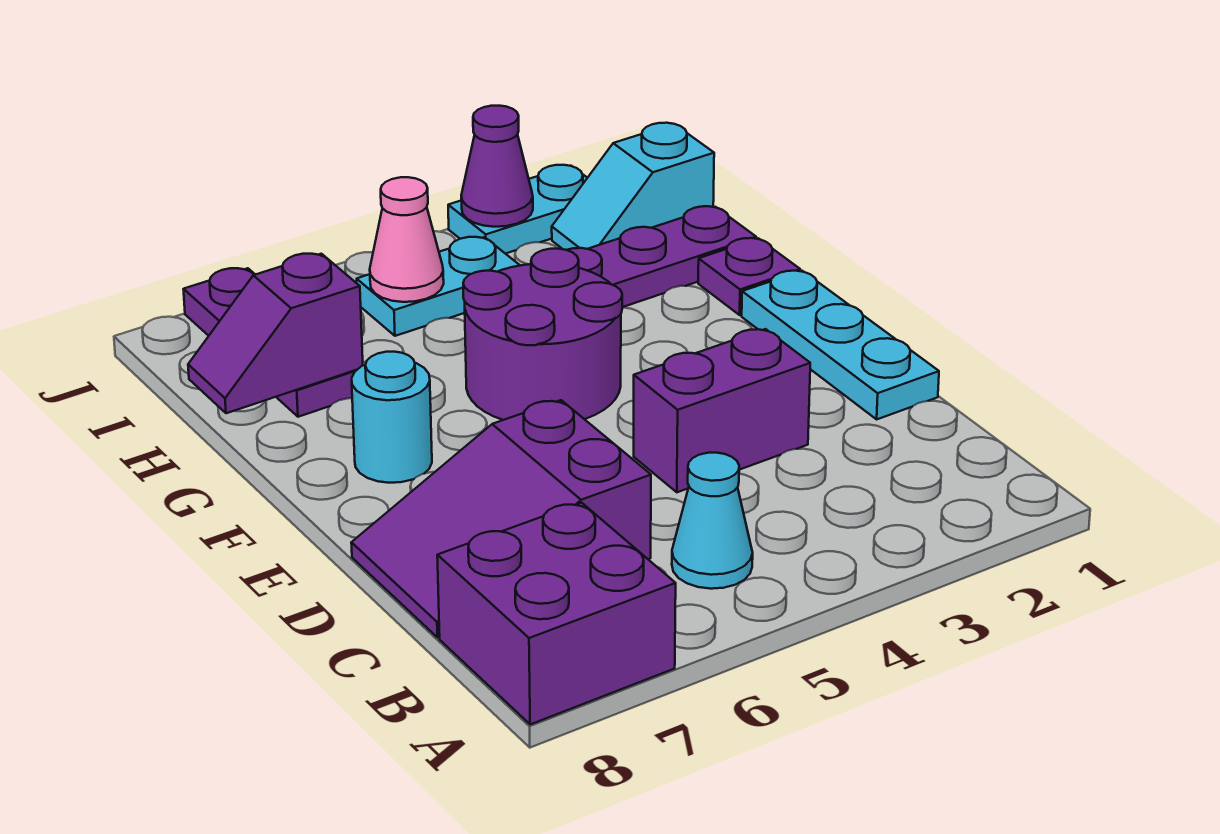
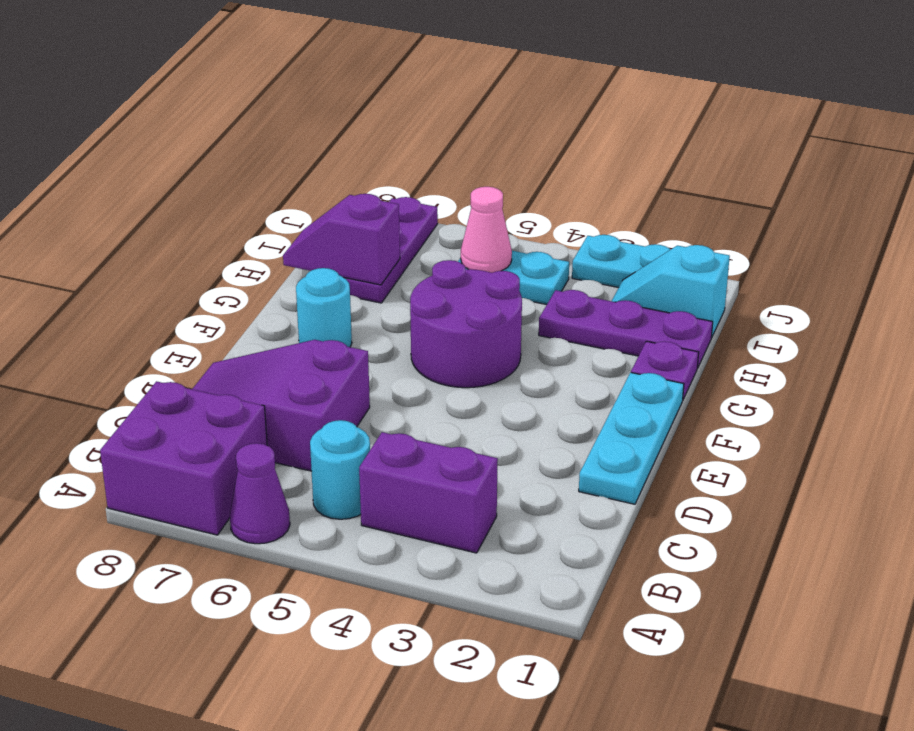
cyan 1x1 cone [672,453,753,589] -> cyan 1x1 round brick [310,420,370,519]
purple 1x2 brick [634,329,810,492] -> purple 1x2 brick moved to [359,432,498,553]
purple 1x1 cone [461,106,533,227] -> purple 1x1 cone moved to [230,443,290,544]

